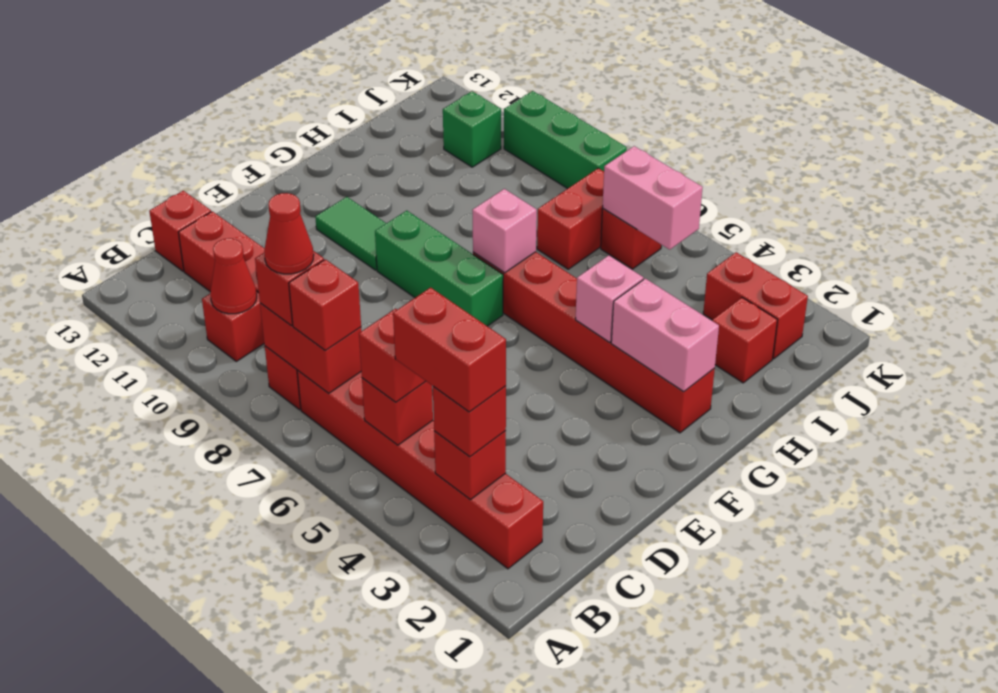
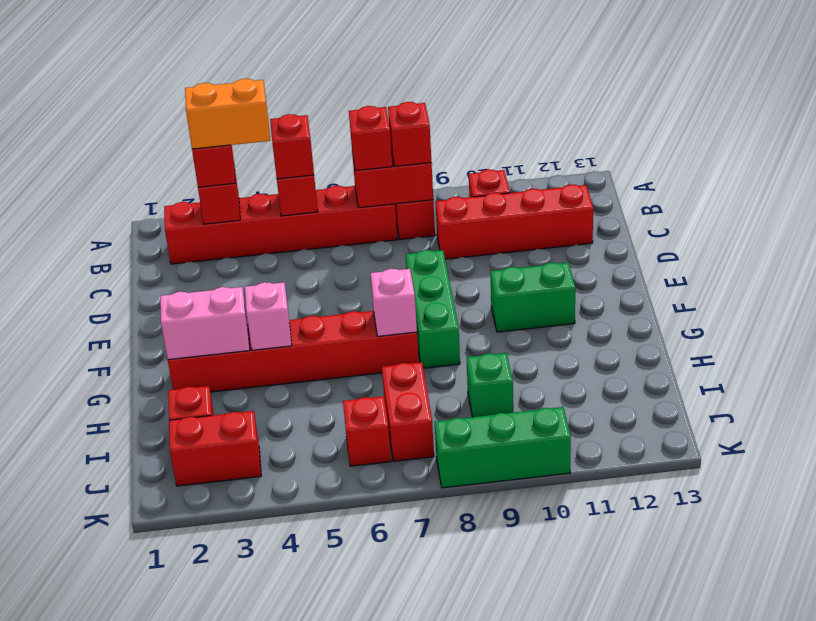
red 1x2 brick [393,288,506,412] -> orange 1x2 brick [185,79,270,149]
red 1x1 cone [264,193,314,274] -> none
red 1x1 cone [210,238,257,314] -> none
red 1x1 brick [149,191,211,271] -> none
green 1x3 brick [375,211,503,326] -> green 1x3 brick turned to [406,250,460,368]
green 1x2 tile [315,197,386,270] -> green 1x2 brick [490,262,575,332]
pink 1x2 brick [603,146,703,249] -> none
green 1x1 brick [443,91,501,167] -> green 1x1 brick moved to [467,353,513,417]

